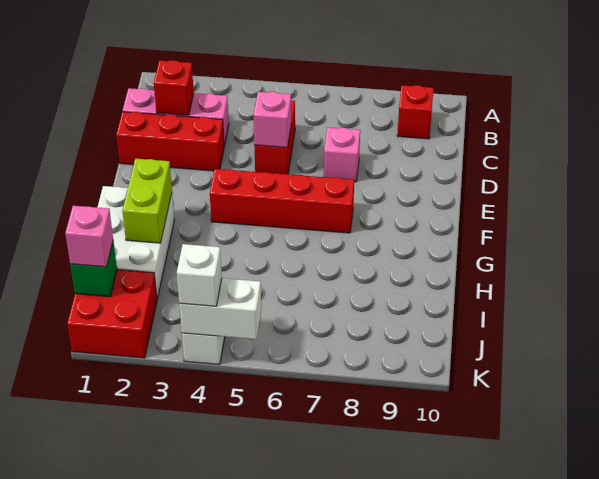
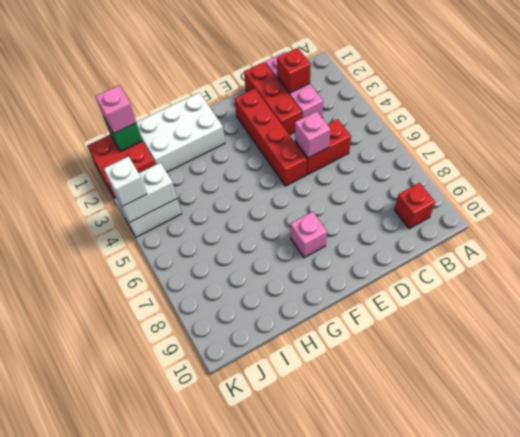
pink 1x1 brick [324,127,360,182] -> pink 1x1 brick moved to [290,212,327,258]
red 1x4 brick [210,169,354,233] -> red 1x4 brick moved to [235,89,307,186]
lime 1x2 brick [122,158,172,243] -> none
white 1x2 brick [179,278,261,339] -> white 1x2 brick turned to [113,163,177,223]

